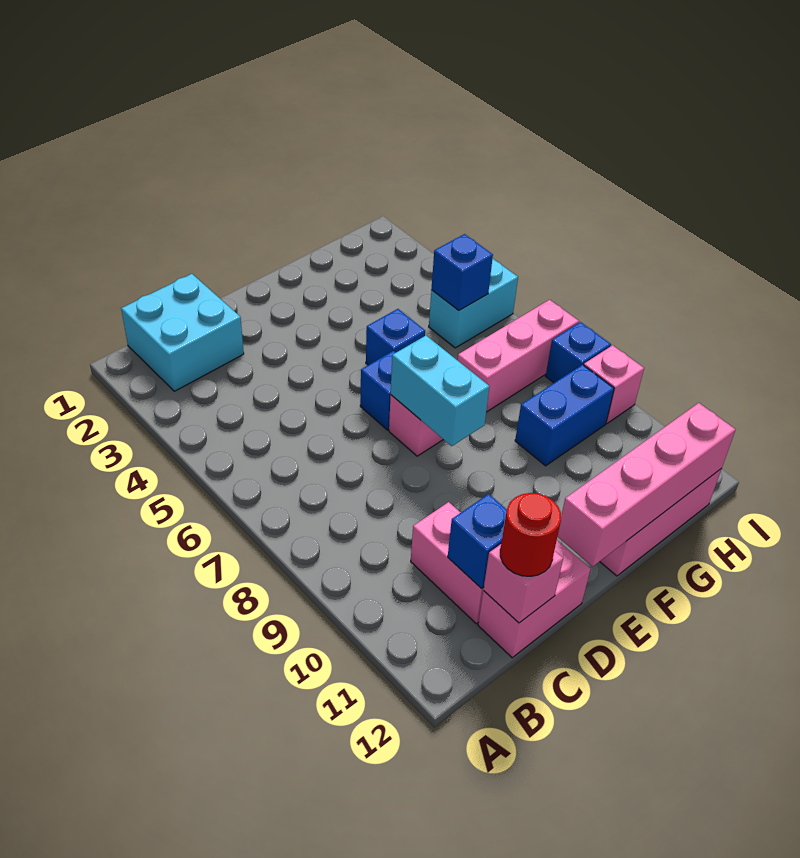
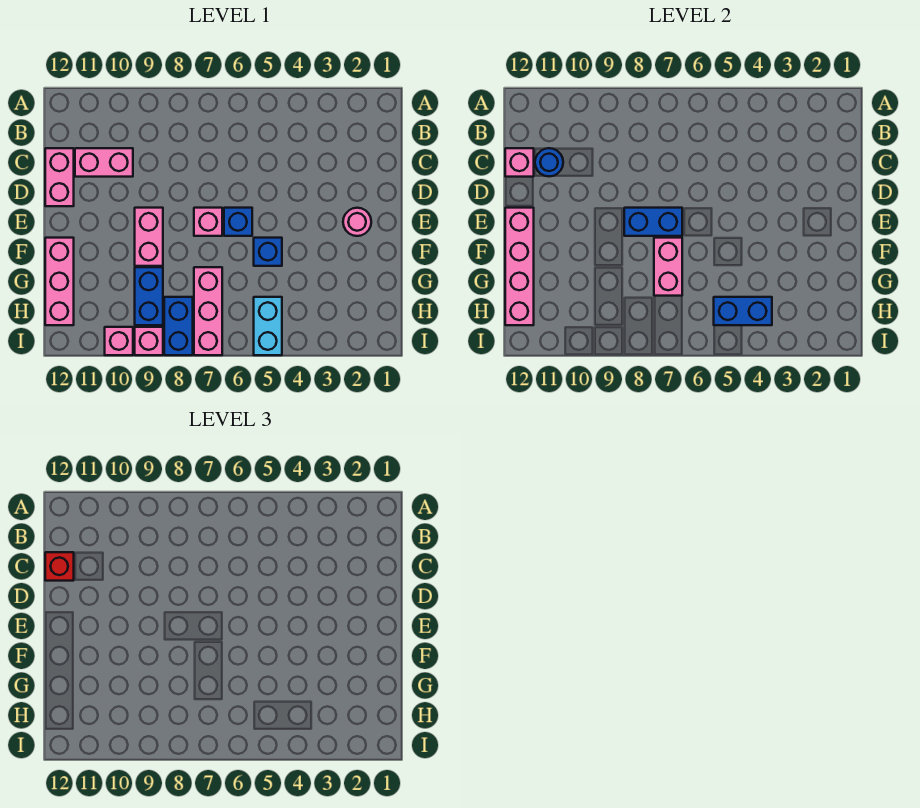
cyan 2x2 brick [121,274,244,391] -> none
blue 1x1 brick [448,494,507,589] -> blue 1x1 round brick [535,148,563,176]
red 1x1 round brick [500,493,561,576] -> red 1x1 brick [45,552,74,581]
none -> pink 1x1 round brick [343,208,371,236]
cyan 1x2 brick [391,336,490,446] -> blue 1x2 brick [624,208,682,236]
none -> pink 1x2 brick [135,208,163,266]
none -> pink 1x2 brick [654,238,682,296]
blue 1x1 brick [431,234,493,310] -> blue 1x2 brick [714,297,772,325]
blue 1x1 brick [546,322,611,383] -> blue 1x2 brick [164,297,193,355]
none -> pink 1x1 brick [105,327,133,355]

